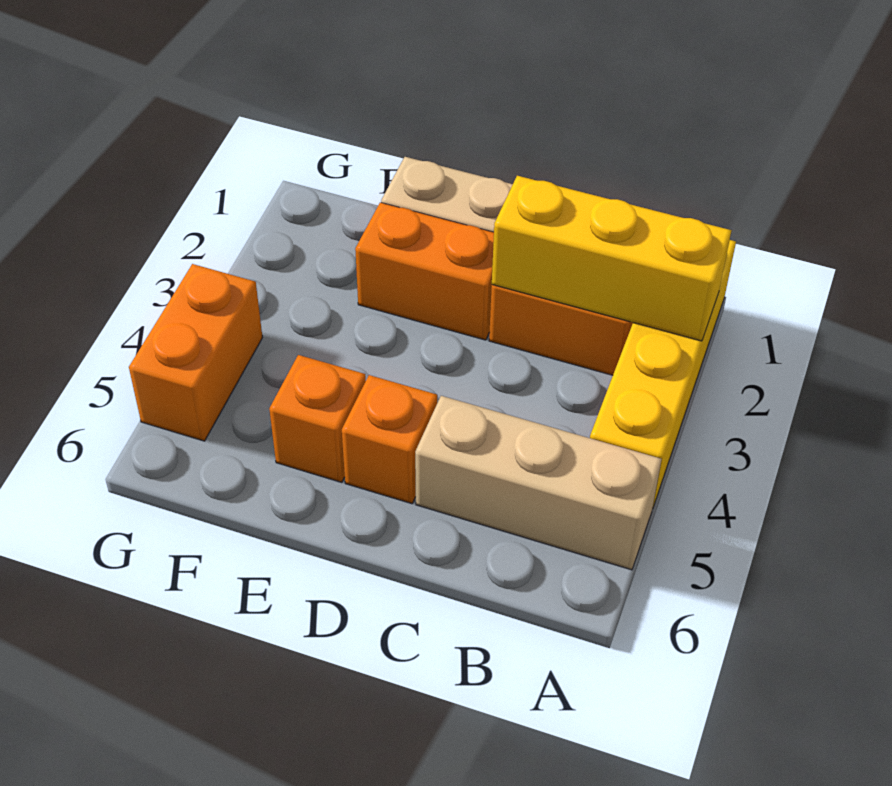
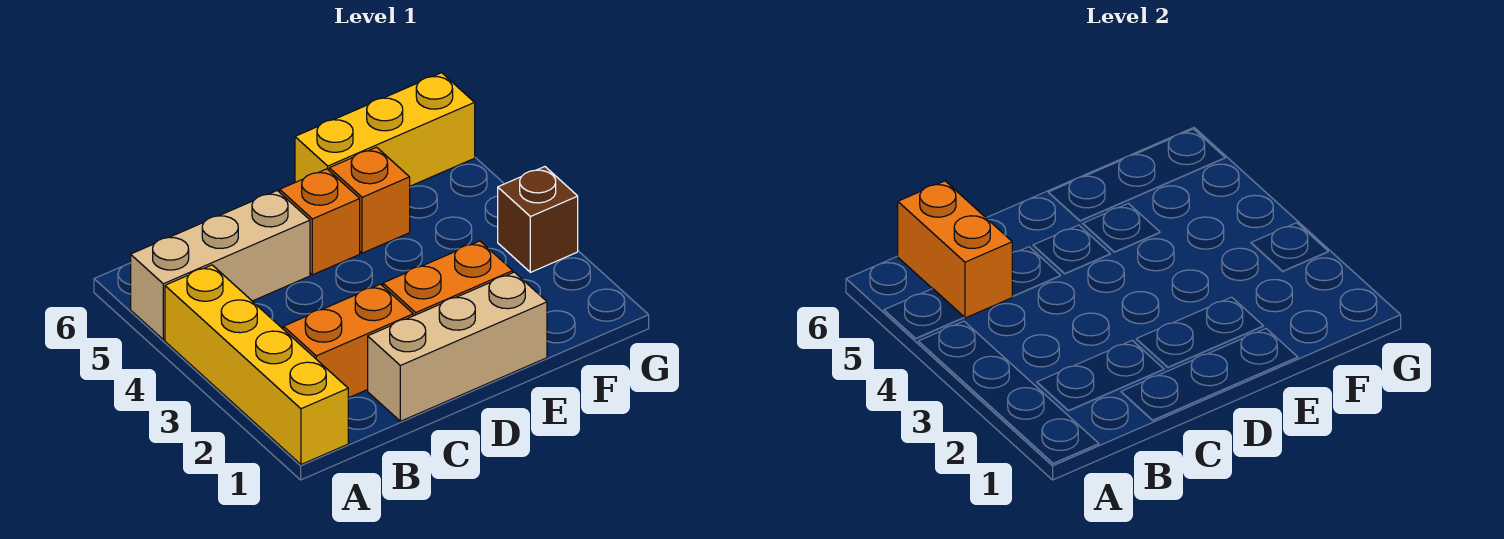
yellow 1x3 brick [492,176,732,341] -> yellow 1x3 brick moved to [295,73,475,186]
none -> brown 1x1 brick [498,167,578,272]
orange 1x2 brick [129,264,262,441] -> orange 1x2 brick moved to [898,181,1013,318]

